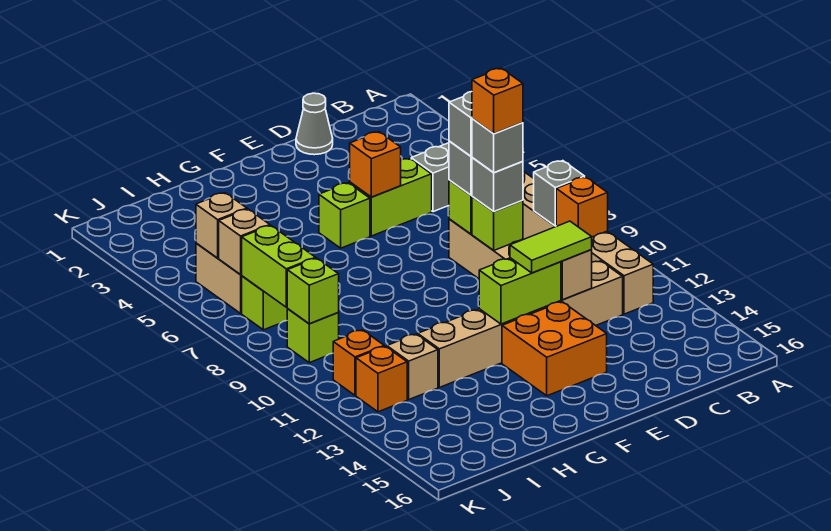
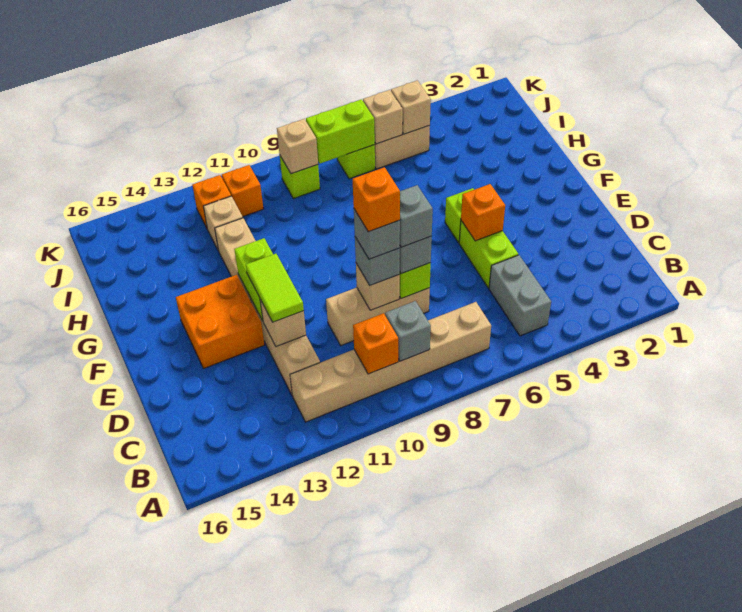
grey 1x1 cone [296,93,333,155] -> none
lime 1x1 brick [472,196,523,250] -> tan 1x1 brick [356,264,400,310]
lime 1x1 brick [287,258,339,324] -> tan 1x1 brick [277,119,318,174]

